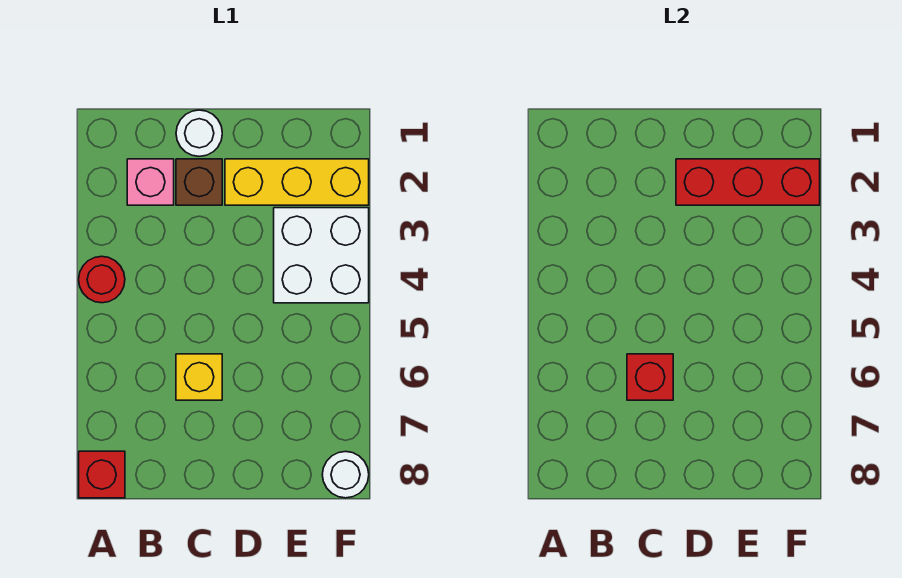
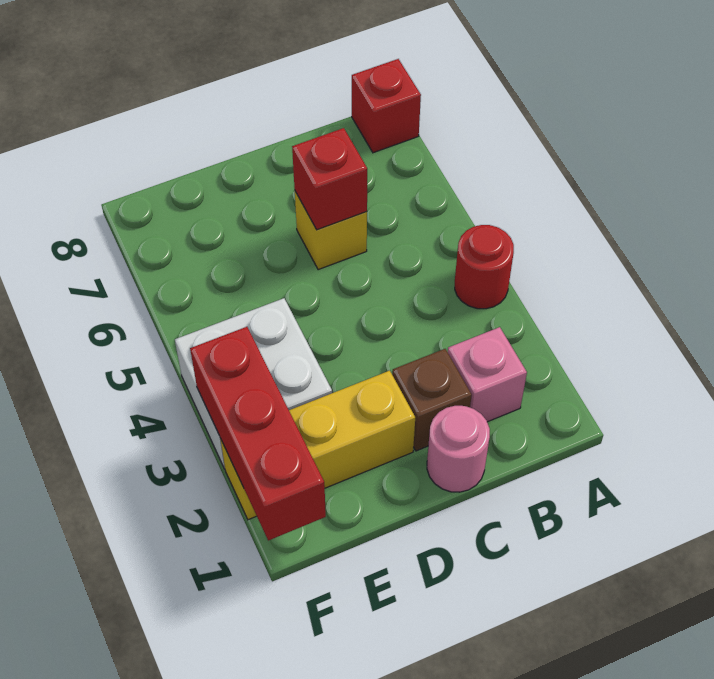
white 1x1 round brick [176,110,222,156] -> pink 1x1 round brick [427,406,490,492]
red 1x3 brick [676,159,820,205] -> red 1x3 brick turned to [190,327,326,541]
white 1x1 round brick [322,452,369,498] -> none

